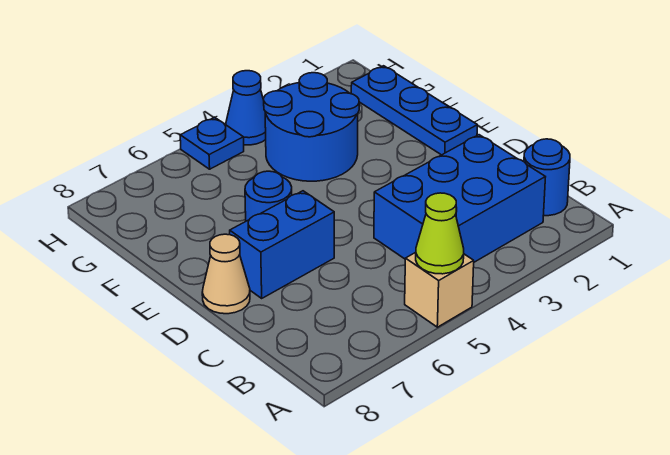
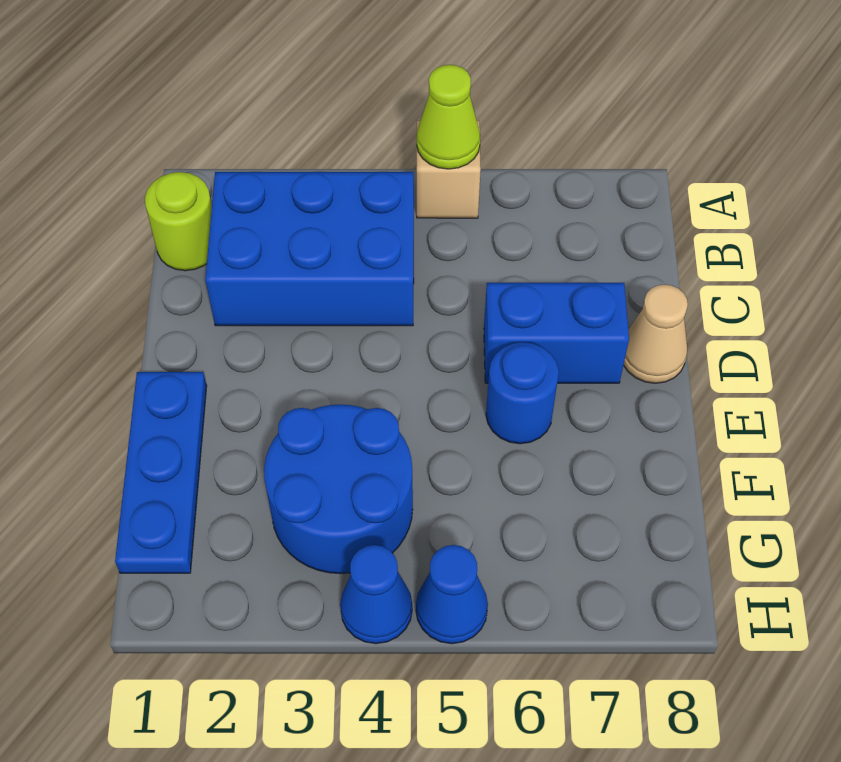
blue 1x1 round brick [524,139,570,216] -> lime 1x1 round brick [145,172,212,271]
blue 1x1 plate [180,117,244,169] -> blue 1x1 cone [416,545,488,644]

